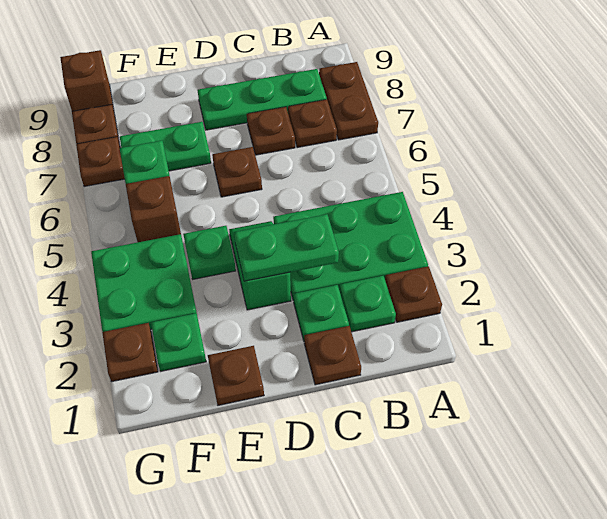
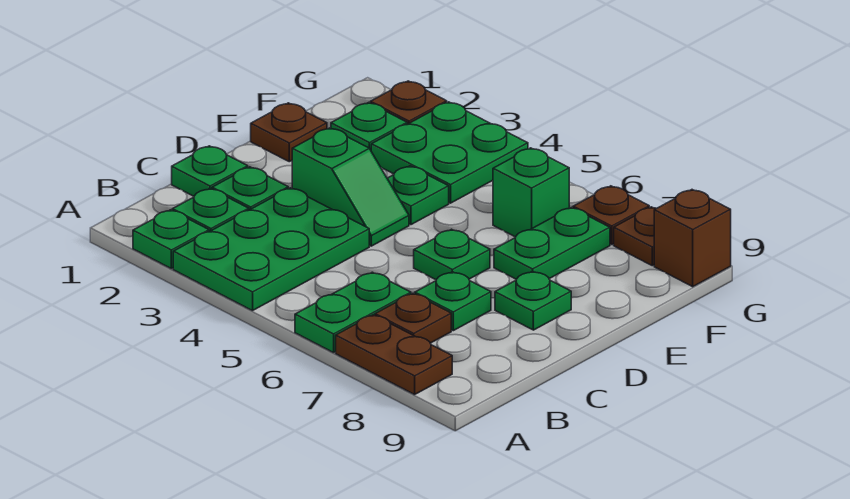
brown 1x1 plate [385,266,442,322] -> green 1x1 plate [133,210,209,269]
green 1x3 plate [197,69,327,130] -> green 1x1 plate [495,271,571,330]
brown 1x1 plate [304,326,361,385] -> green 1x1 plate [172,146,248,196]
green 1x2 plate [234,214,339,281] -> green 1x2 plate moved to [295,272,411,353]
brown 1x1 plate [247,107,295,155] -> green 1x1 plate [415,272,491,331]
brown 1x1 plate [212,147,262,197] -> green 1x1 plate [414,229,490,280]
brown 1x1 brick [126,176,181,242] -> none

